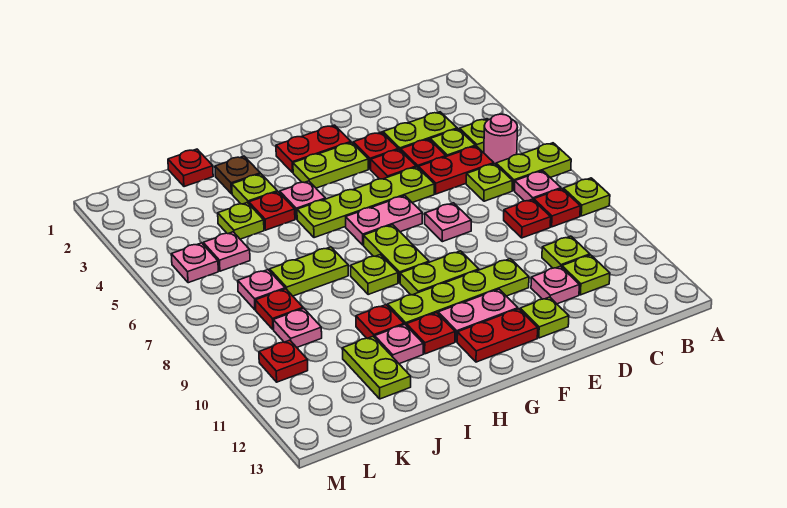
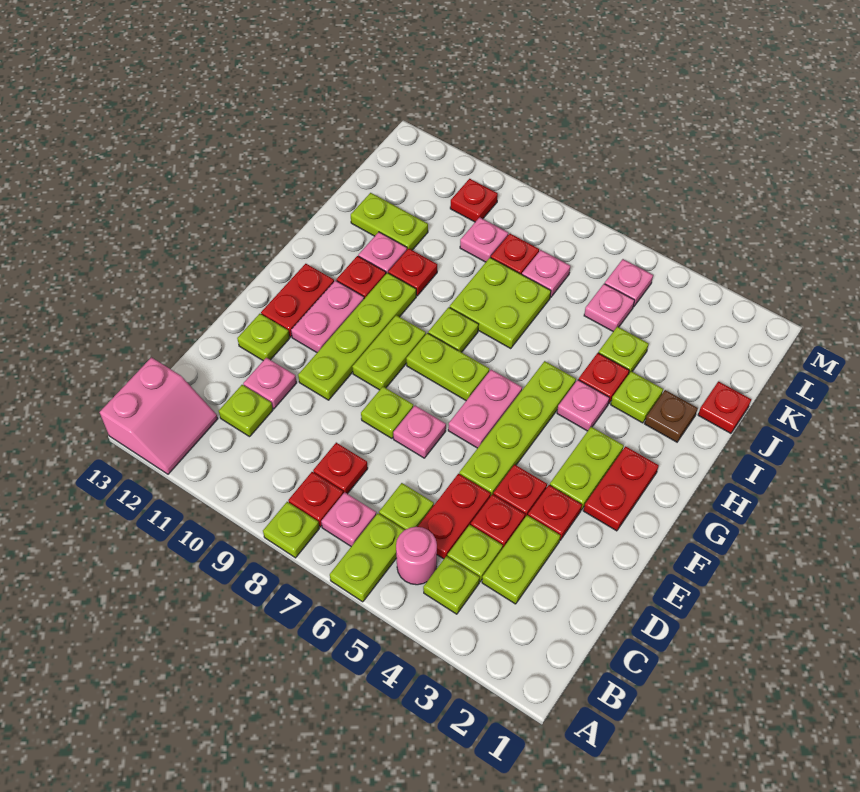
none -> pink 2x2 slope [100,357,218,474]
lime 1x1 plate [542,236,590,268] -> lime 1x1 plate moved to [361,387,413,438]
lime 1x2 plate [270,247,348,296] -> lime 2x2 plate [450,258,551,348]

